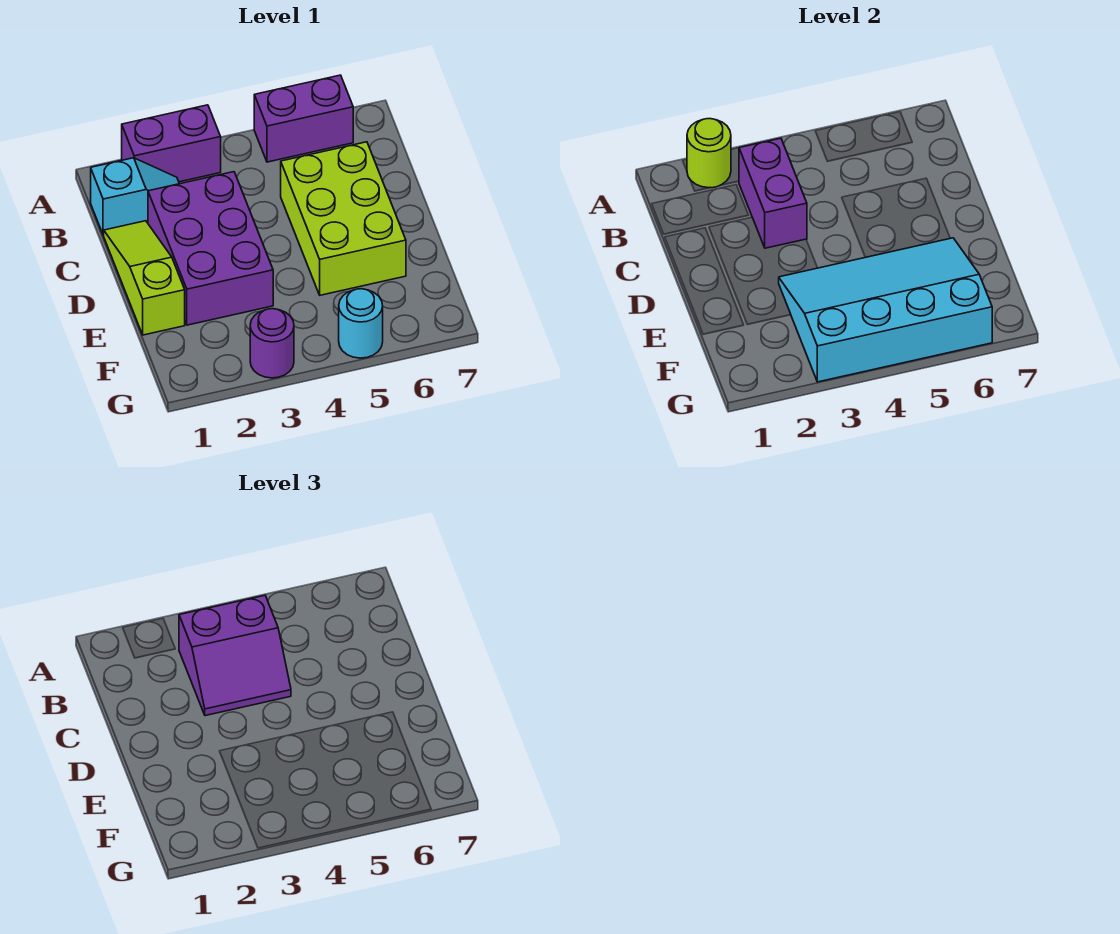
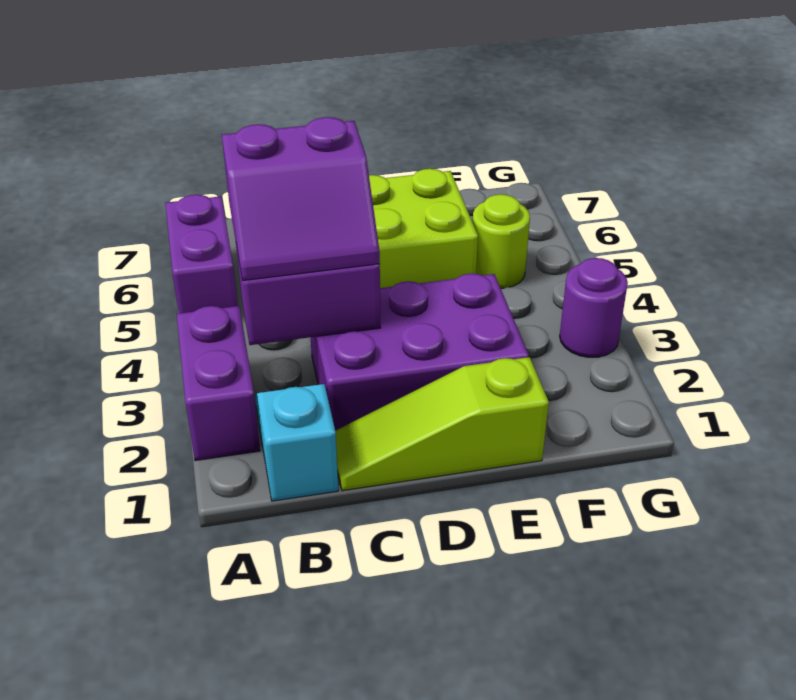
lime 1x1 round brick [687,119,731,188] -> lime 1x1 round brick moved to [472,194,530,288]
purple 2x2 slope [179,595,291,716] -> purple 2x2 slope turned to [222,117,380,281]
cyan 3x4 slope [779,238,992,382] -> none
cyan 1x1 round brick [339,289,383,358] -> none

